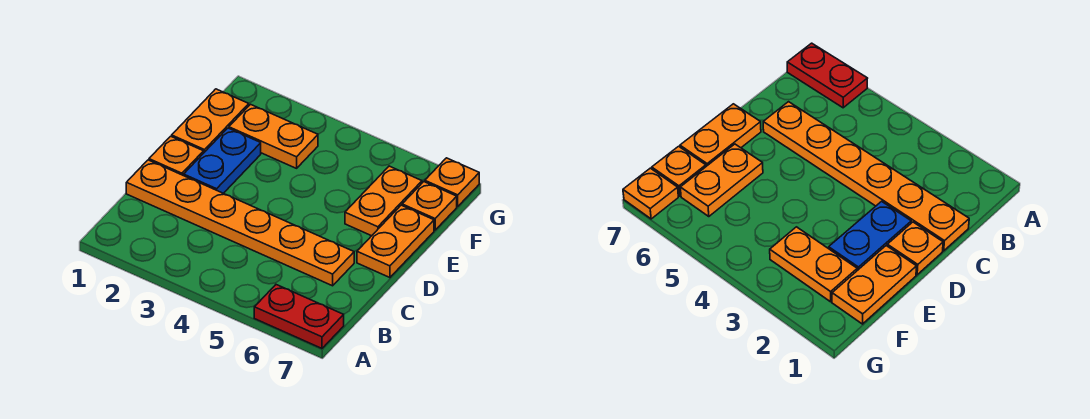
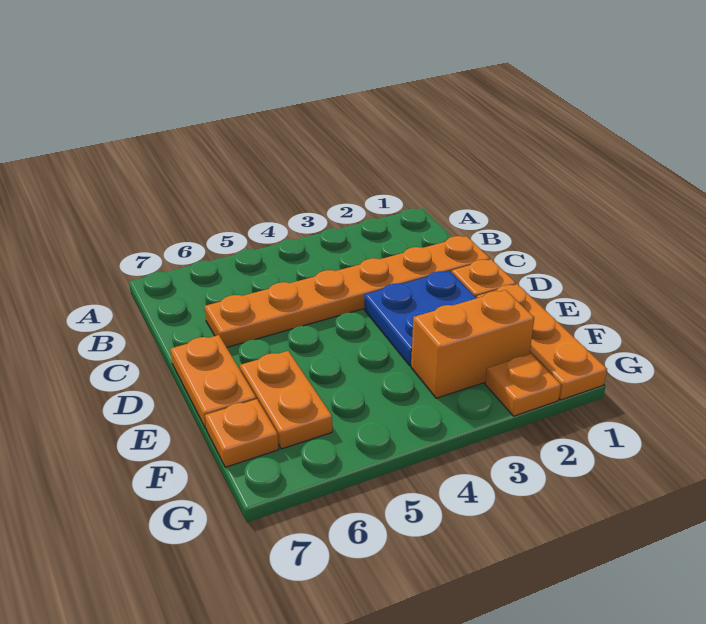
red 1x2 plate [254,285,344,348] -> none
blue 1x2 plate [184,128,261,193] -> blue 2x2 plate [364,271,476,366]
orange 1x2 plate [172,89,249,152] -> orange 1x3 plate [477,284,607,400]
orange 1x2 plate [229,104,318,168] -> orange 1x2 brick [411,290,534,398]
orange 1x1 plate [425,158,479,206] -> orange 1x1 plate moved to [485,354,561,416]

